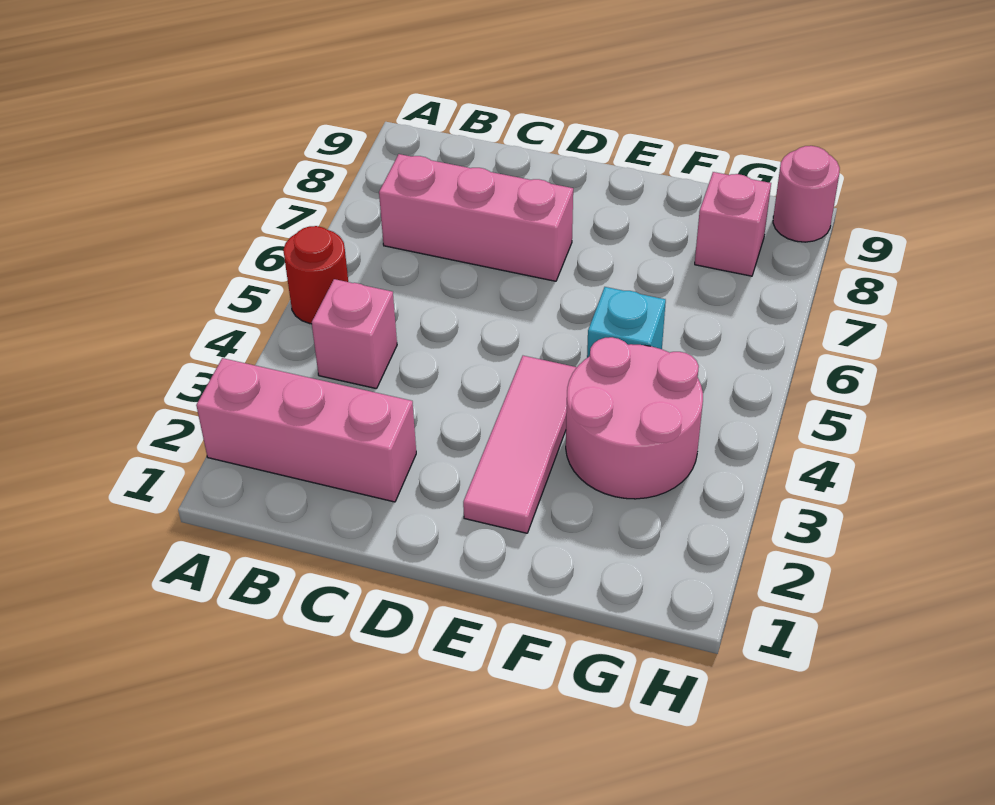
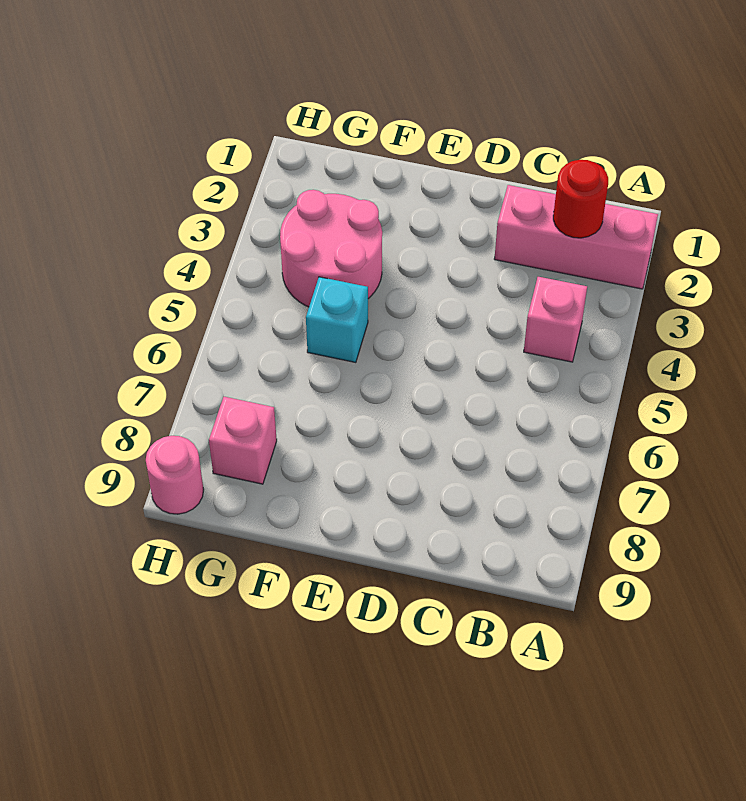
red 1x1 round brick [283,226,348,324] -> red 1x1 round brick moved to [553,160,608,238]
pink 1x3 brick [379,154,573,281] -> none
pink 1x3 tile [463,356,577,533] -> none

